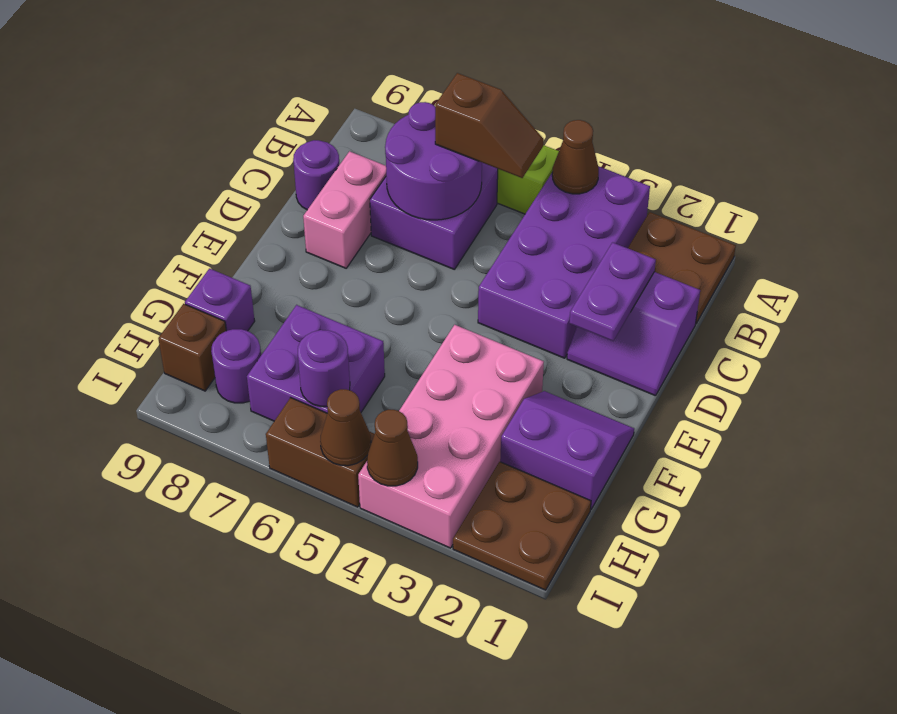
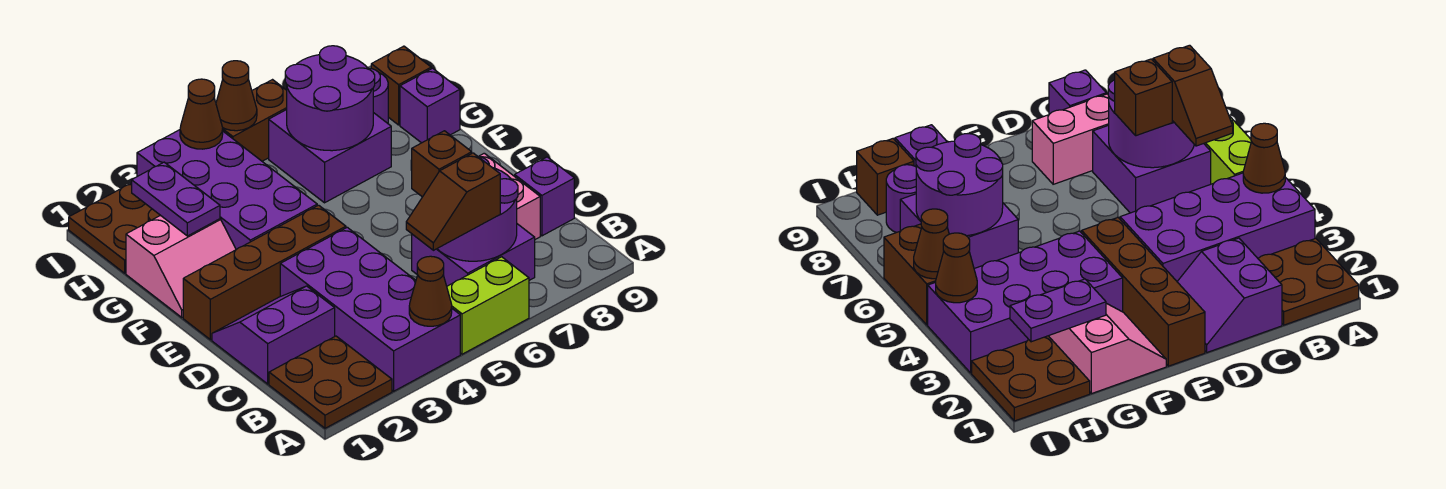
purple 1x2 plate [569,242,656,341] -> purple 1x2 plate moved to [132,162,220,236]
none -> brown 1x1 brick [412,131,472,197]
purple 1x1 round brick [293,140,339,210] -> purple 1x1 brick [515,157,574,236]
none -> brown 1x4 brick [183,205,346,340]
purple 2x2 slope [500,391,634,509] -> pink 2x2 slope [126,215,236,317]
pink 2x4 brick [358,325,544,548] -> purple 2x4 brick [137,130,317,249]
purple 1x1 round brick [298,330,350,407] -> purple 2x2 round brick [285,46,375,151]

